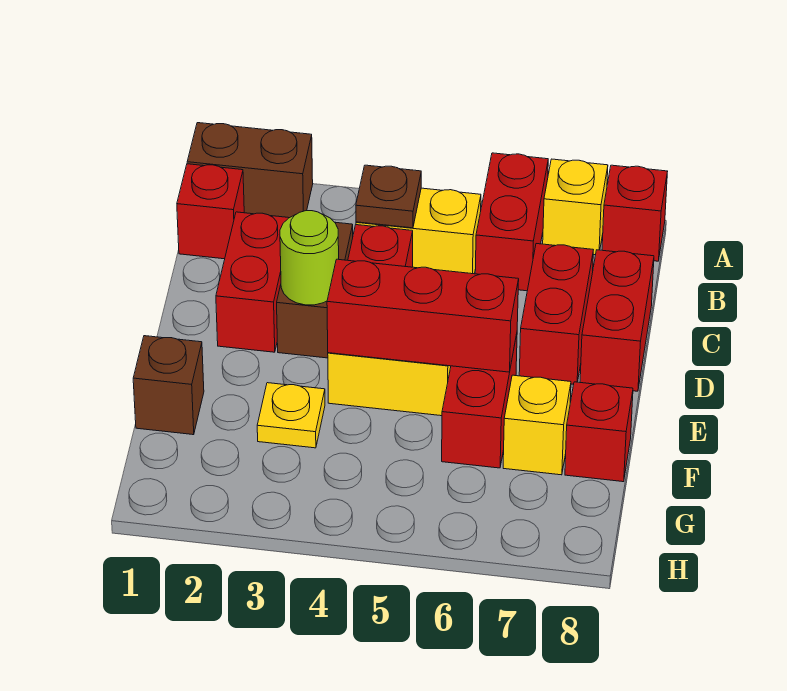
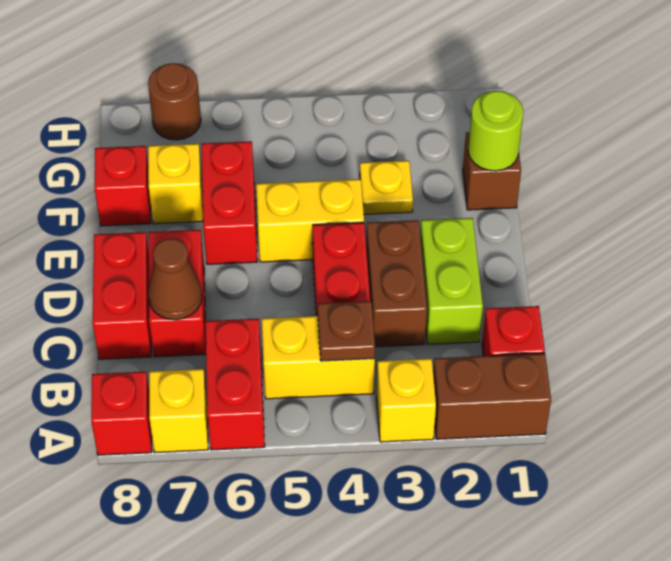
none -> yellow 1x1 brick [377,359,436,442]
red 1x2 brick [216,212,288,352] -> lime 1x2 brick [420,218,483,344]
none -> brown 1x1 cone [148,239,202,320]
lime 1x1 round brick [280,211,339,305] -> lime 1x1 round brick moved to [468,91,523,171]
red 1x3 brick [327,259,519,372] -> none
none -> brown 1x1 round brick [148,63,201,140]

